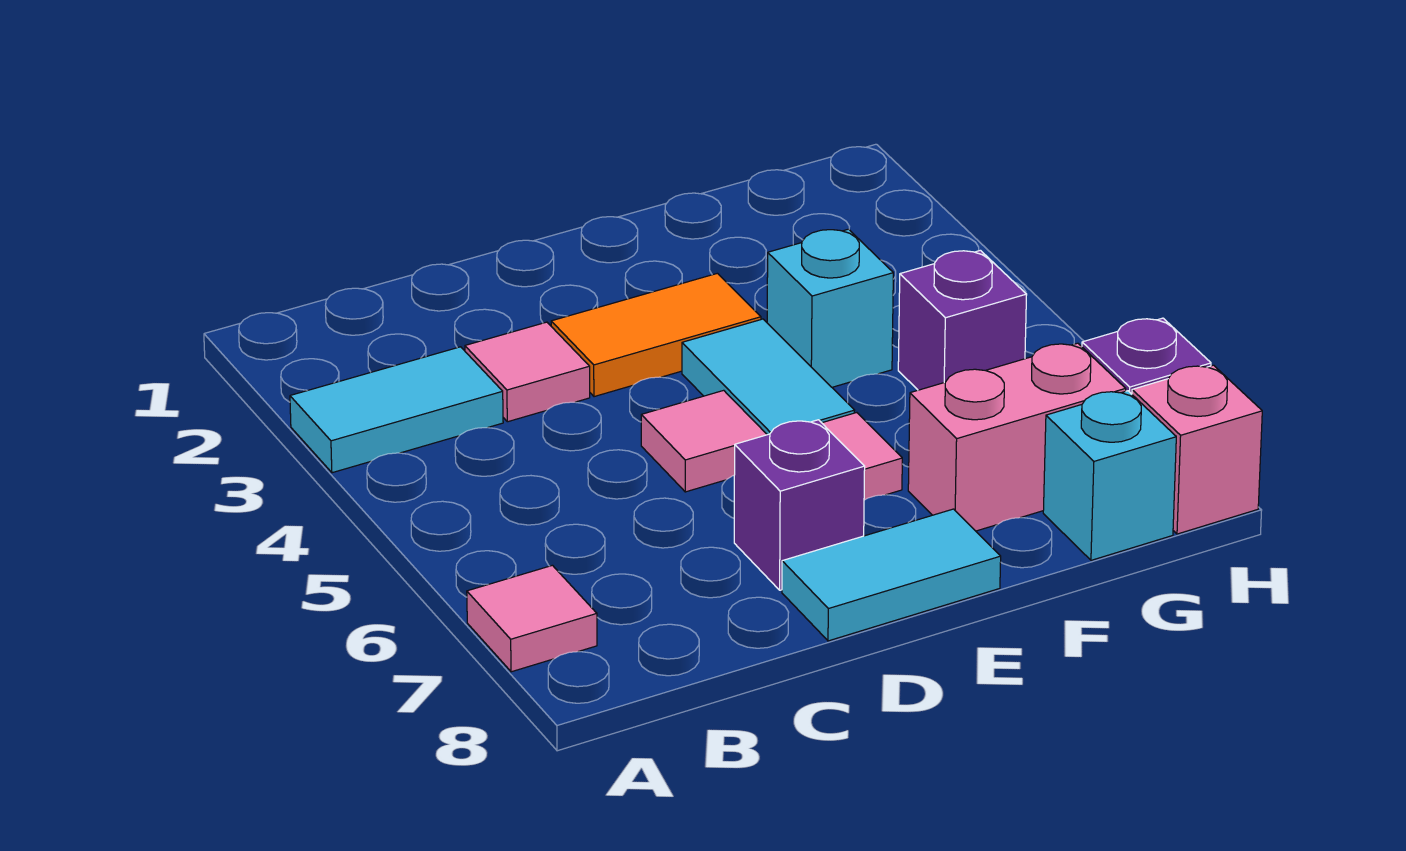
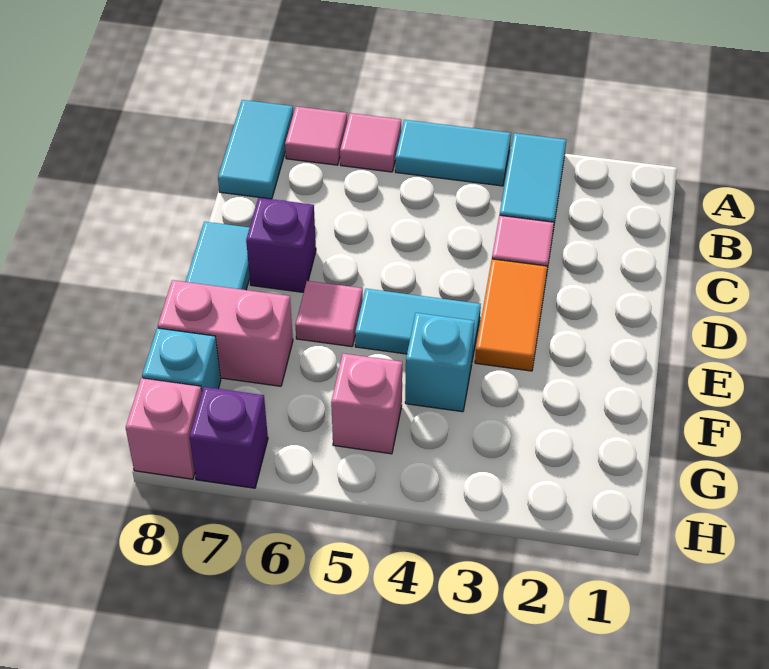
none -> cyan 1x2 tile [395,120,511,186]
none -> cyan 1x2 tile [218,100,293,199]
pink 1x1 tile [641,390,767,492] -> pink 1x1 tile moved to [340,113,401,172]
pink 1x2 brick [908,343,1126,531] -> pink 1x2 brick turned to [158,280,293,386]
purple 1x1 brick [898,250,1027,390] -> pink 1x1 brick [331,354,402,454]

